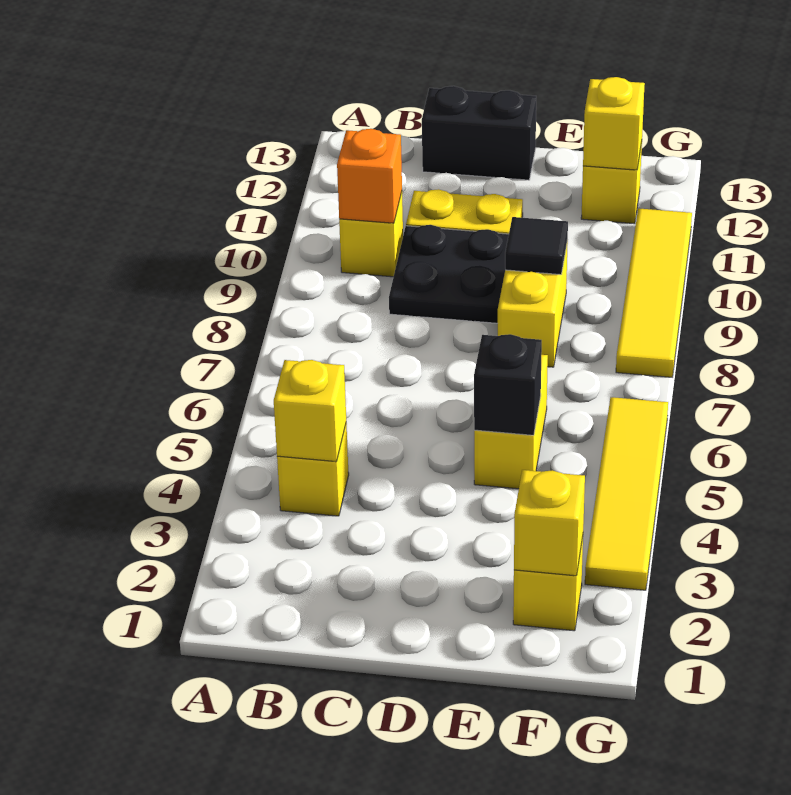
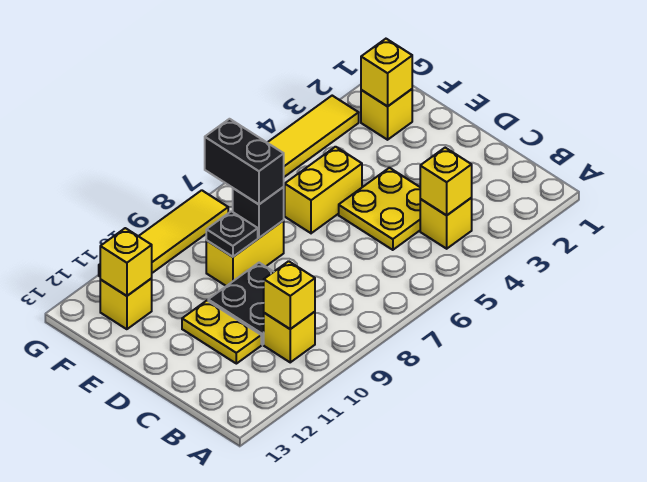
orange 1x1 brick [337,129,402,223] -> yellow 1x1 brick [264,261,315,329]
none -> yellow 2x2 plate [339,168,420,250]
black 1x2 brick [422,86,536,180] -> black 1x2 brick moved to [205,119,284,204]
black 1x1 brick [474,334,542,435] -> black 1x1 brick moved to [233,187,284,238]
black 1x1 tile [505,217,568,275] -> black 1x1 plate [206,211,258,257]

